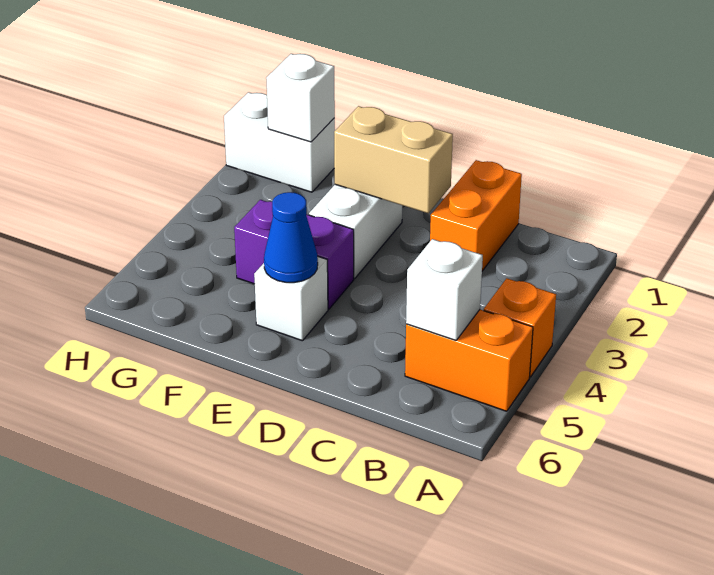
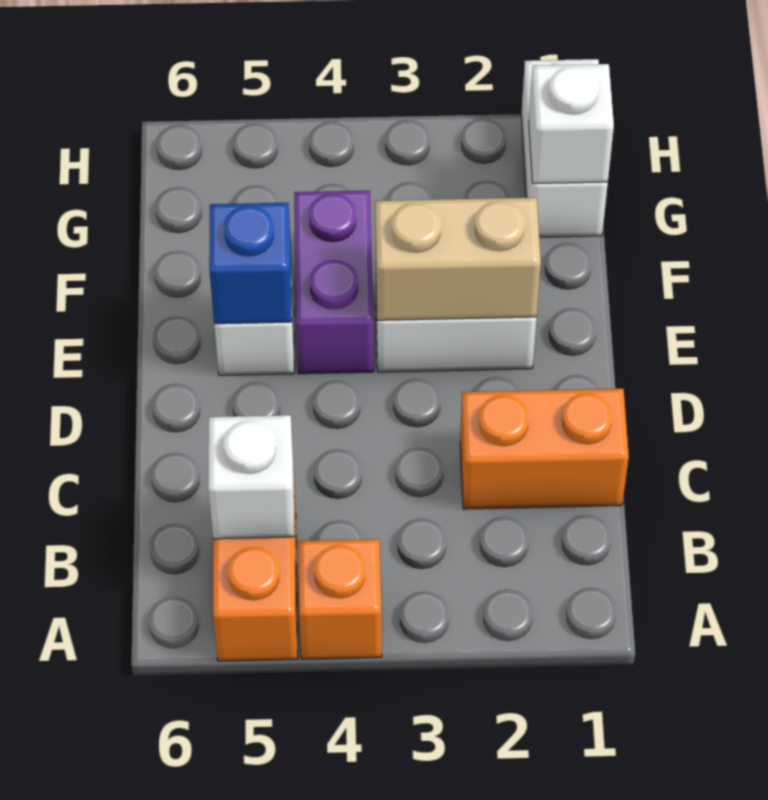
tan 1x2 brick [334,106,453,213] -> tan 1x2 brick turned to [375,198,541,320]
blue 1x1 cone [264,192,318,283] -> blue 1x1 brick [209,203,292,324]

